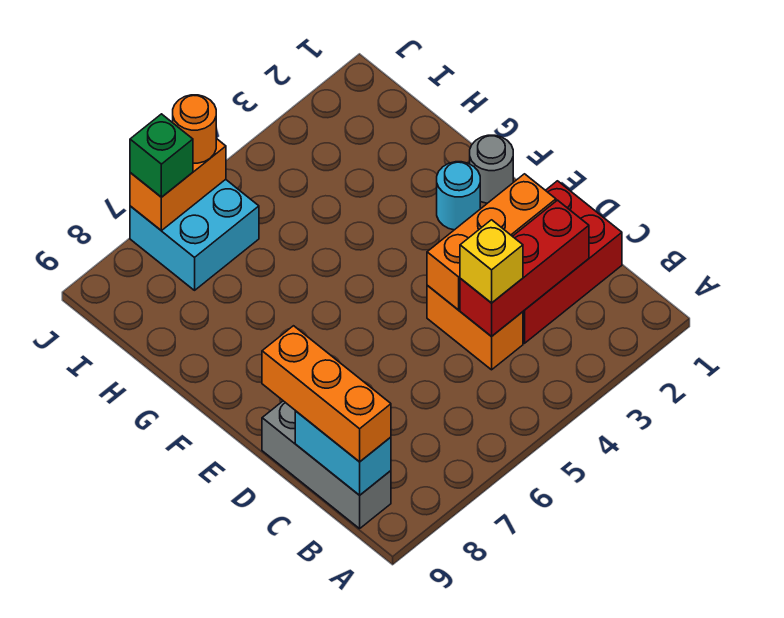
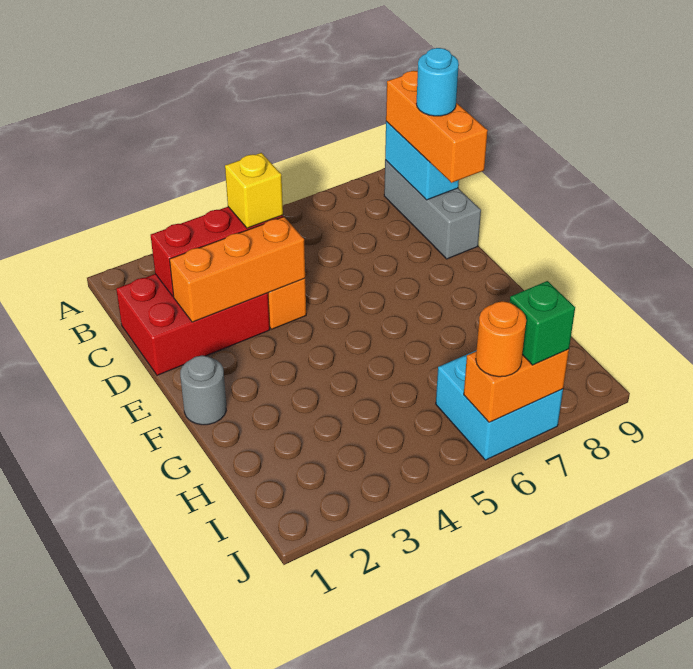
cyan 1x1 round brick [437,162,480,230] -> cyan 1x1 round brick moved to [417,48,459,116]

